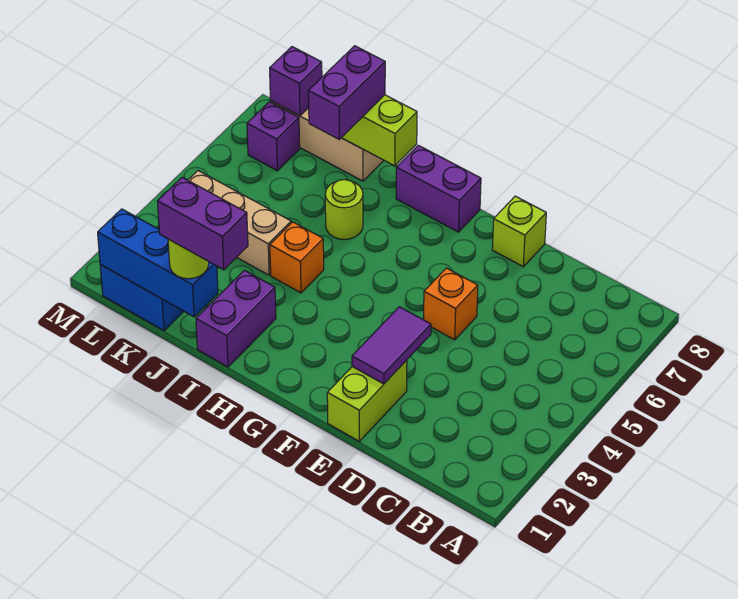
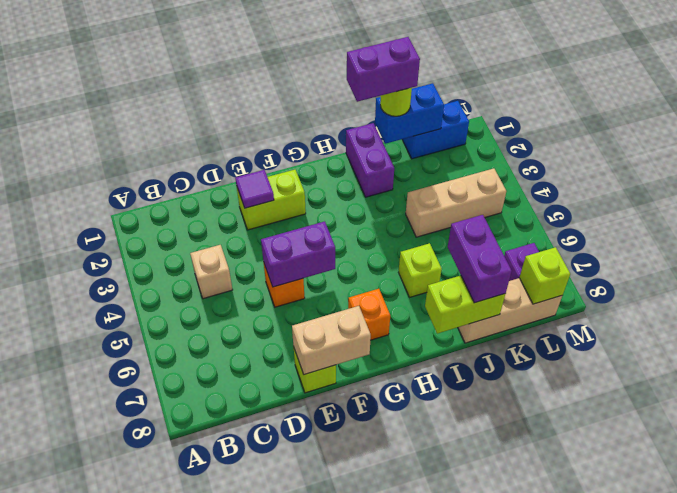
none -> tan 1x1 brick [190,245,233,299]
lime 1x2 brick [327,360,407,441] -> lime 1x2 brick turned to [237,170,306,230]
purple 1x2 tile [352,307,431,384] -> purple 1x1 tile [235,170,274,208]
none -> tan 1x2 brick [292,306,371,375]
purple 1x2 brick [396,145,481,232] -> purple 1x2 brick moved to [261,221,335,287]
orange 1x1 brick [270,222,324,293] -> orange 1x1 brick moved to [348,289,390,340]
lime 1x1 round brick [325,180,363,240] -> lime 1x1 brick [398,243,442,297]
blue 1x3 brick [98,209,218,317] -> blue 1x2 brick [375,83,444,144]
purple 1x1 brick [270,47,322,116] -> lime 1x1 brick [519,247,570,304]

